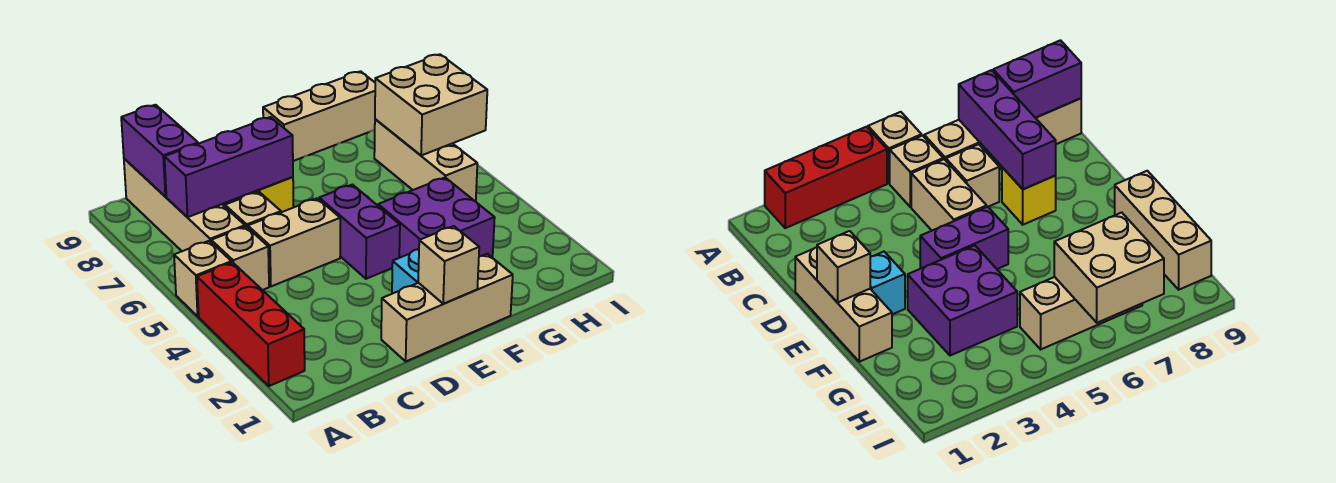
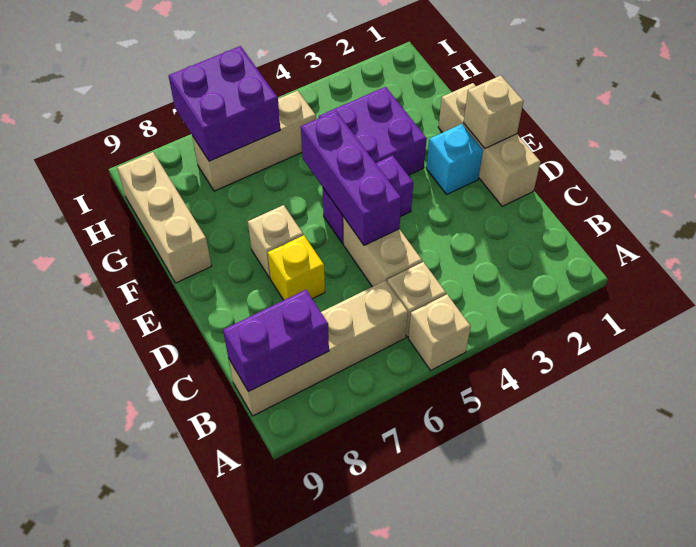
red 1x3 brick [197,262,305,386] -> none
purple 1x3 brick [164,117,293,217] -> purple 1x3 brick moved to [301,111,402,245]
tan 1x1 brick [225,192,281,228] -> tan 1x1 brick moved to [248,205,303,278]
tan 2x2 brick [375,54,487,156] -> purple 2x2 brick [169,46,280,161]

